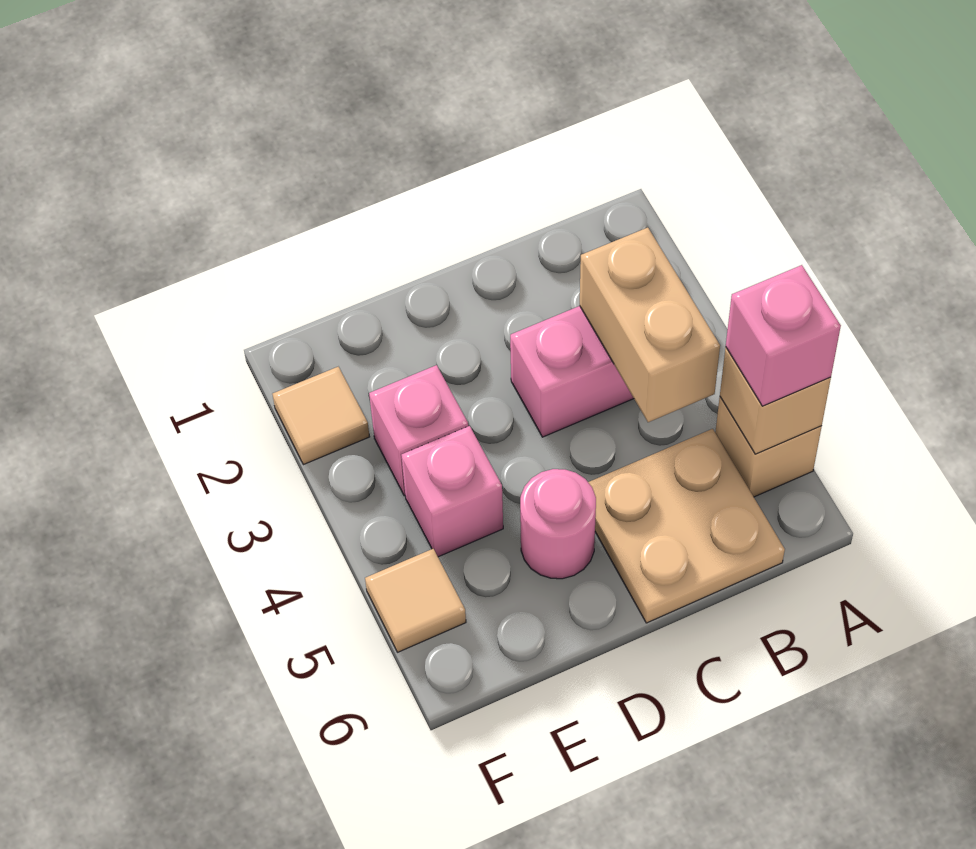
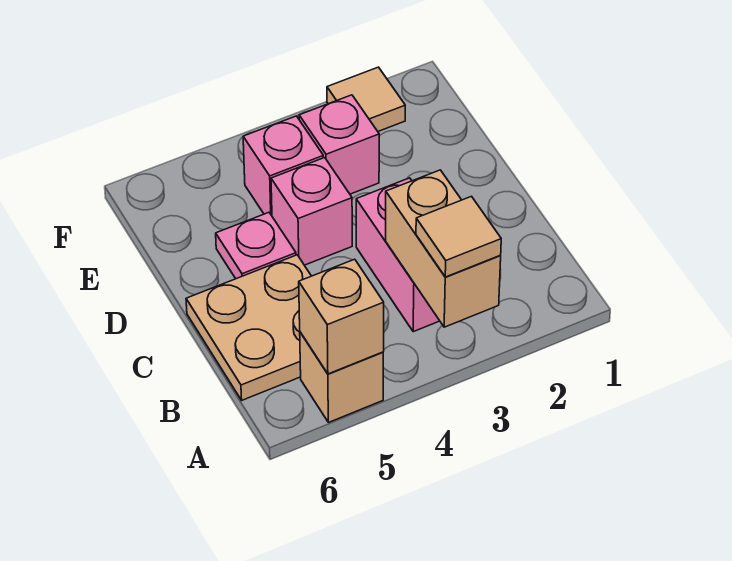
pink 1x1 brick [726,265,841,406] -> pink 1x1 brick moved to [271,158,352,265]
tan 1x2 brick [580,228,720,422] -> tan 1x2 brick turned to [386,170,501,327]
pink 1x1 round brick [520,469,596,579] -> pink 1x1 plate [216,213,296,279]
tan 1x1 tile [365,549,466,652] -> tan 1x1 tile moved to [416,196,501,277]

